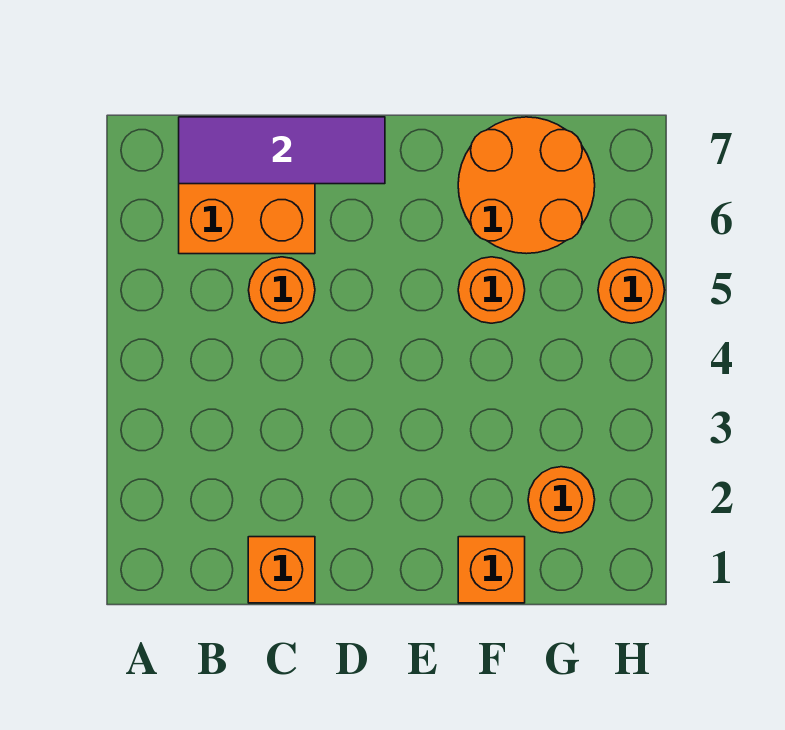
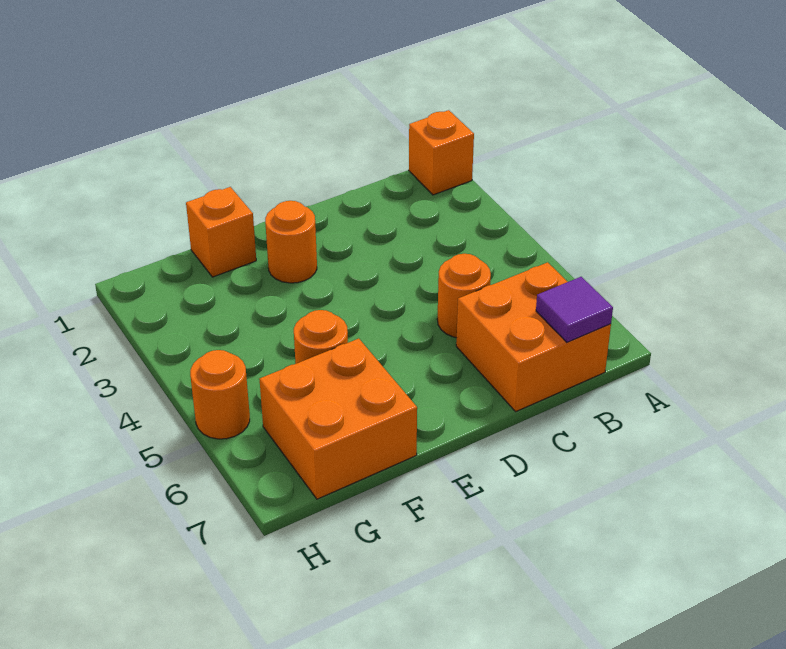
purple 1x3 tile [179,117,385,184] -> purple 1x1 tile [536,277,613,342]
orange 1x1 brick [248,537,315,603] -> orange 1x1 brick moved to [409,110,474,195]
orange 2x2 round brick [458,117,595,254] -> orange 2x2 brick [260,339,417,499]
orange 1x1 round brick [528,467,595,533] -> orange 1x1 round brick moved to [265,201,317,283]

